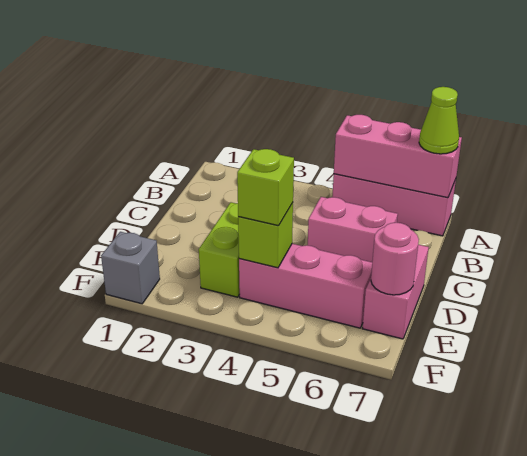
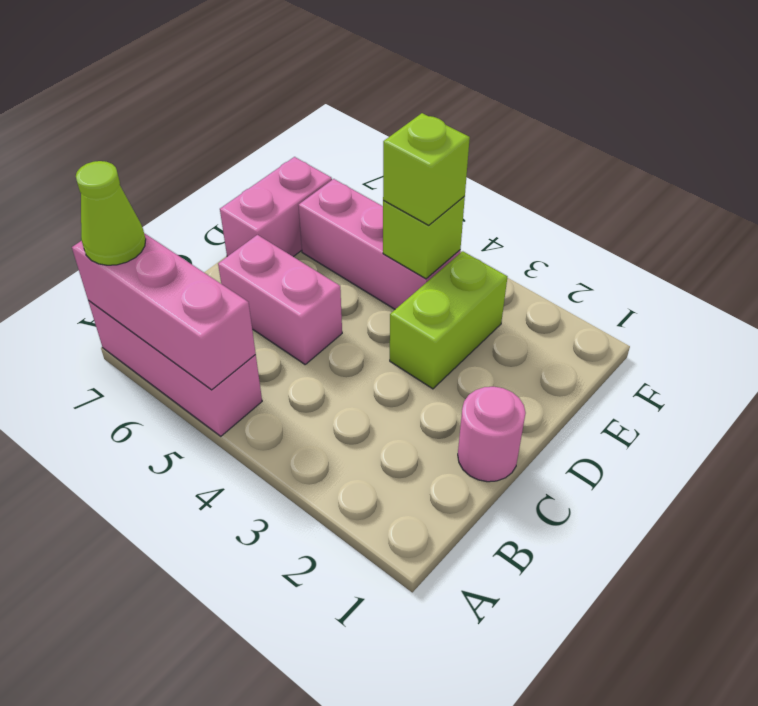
pink 1x1 round brick [371,223,419,295] -> pink 1x1 round brick moved to [458,387,526,482]
grey 1x1 brick [101,232,160,304] -> none

